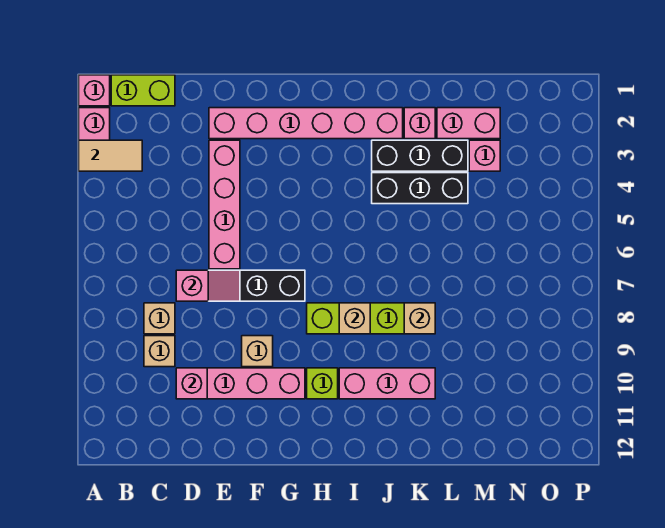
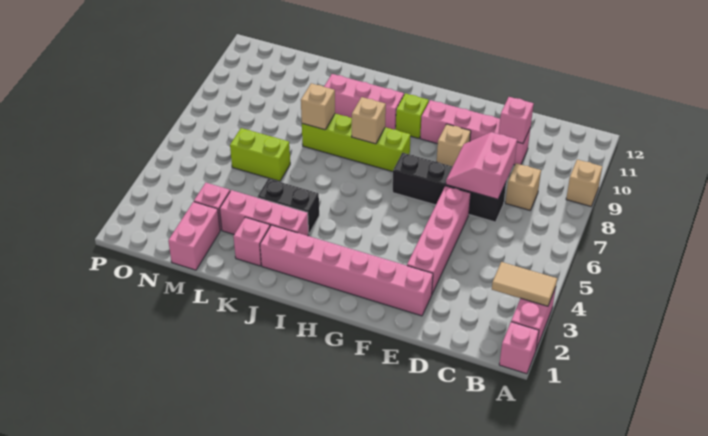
lime 1x2 brick [111,75,175,106] -> lime 1x2 brick moved to [230,128,290,181]
tan 1x1 brick [144,336,175,367] -> tan 1x1 brick moved to [566,160,602,206]
pink 1x2 slope [176,270,240,301] -> pink 2x2 slope [446,132,517,199]
black 1x3 brick [372,140,468,171] -> pink 1x3 brick [220,190,309,236]
black 1x3 brick [372,173,468,204] -> black 1x2 brick [257,179,319,234]
pink 1x2 brick [437,108,500,139] -> pink 1x2 brick turned to [168,202,220,270]

